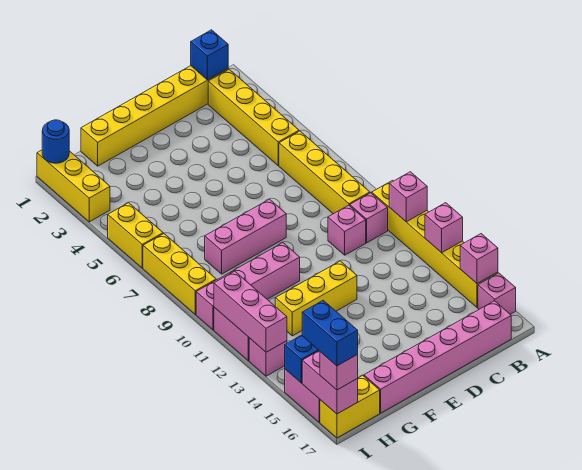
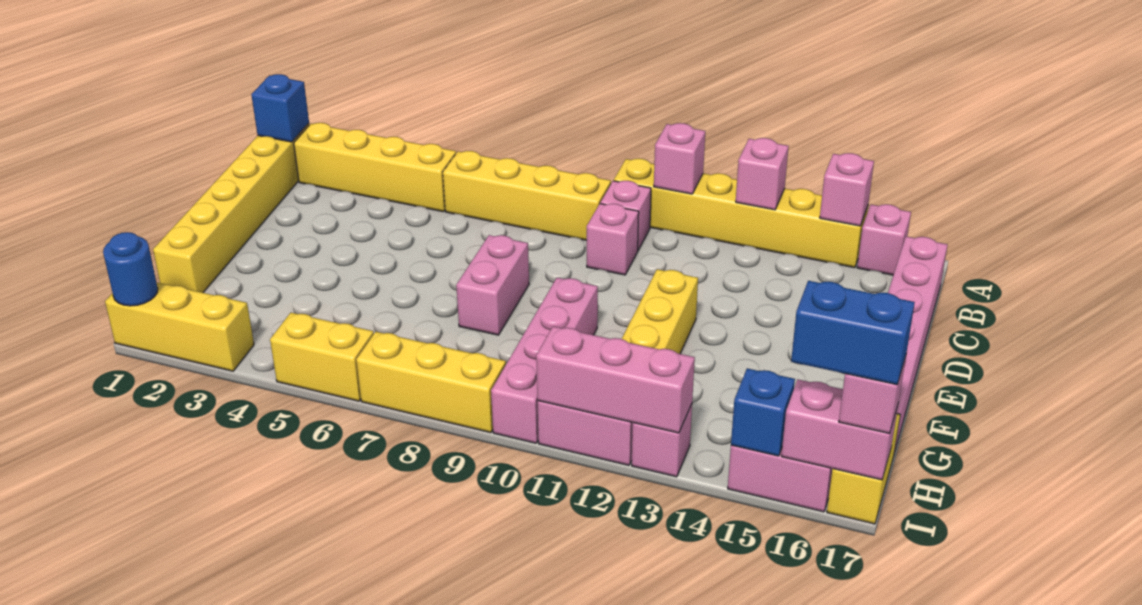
pink 1x3 brick [205,199,286,274] -> pink 1x2 brick [456,235,529,335]

